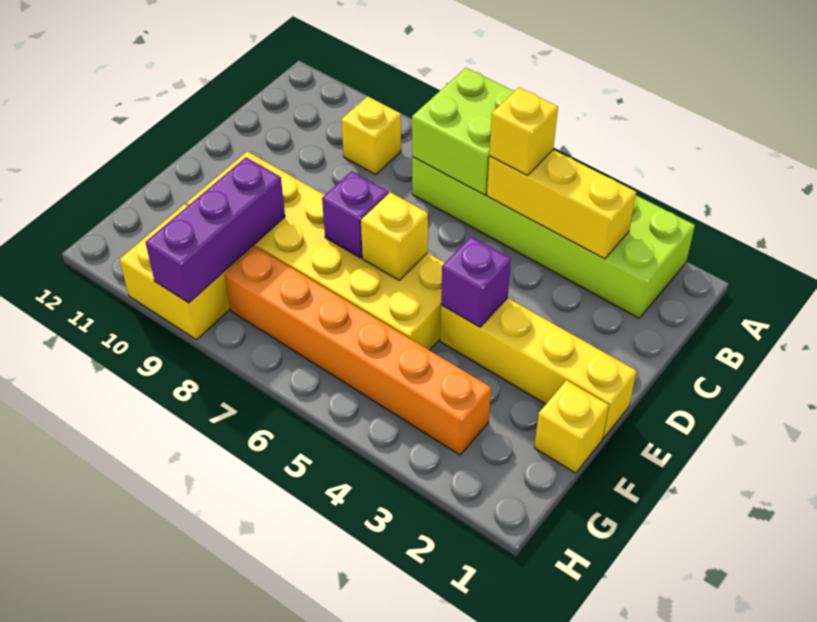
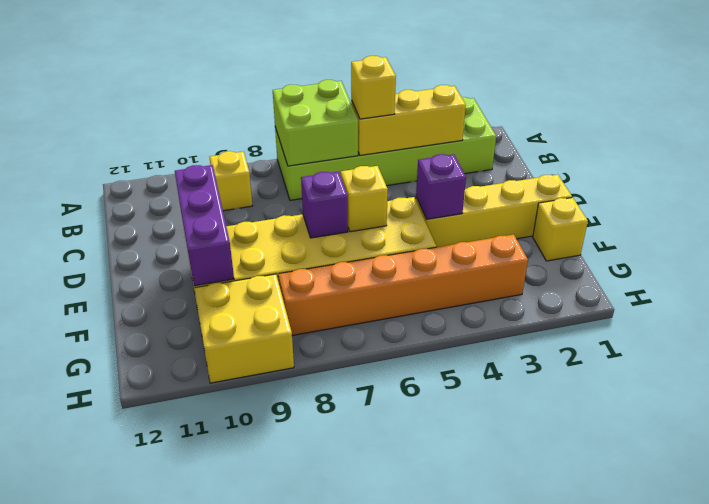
purple 1x3 brick [145,157,285,303] -> purple 1x3 brick moved to [175,165,234,286]

